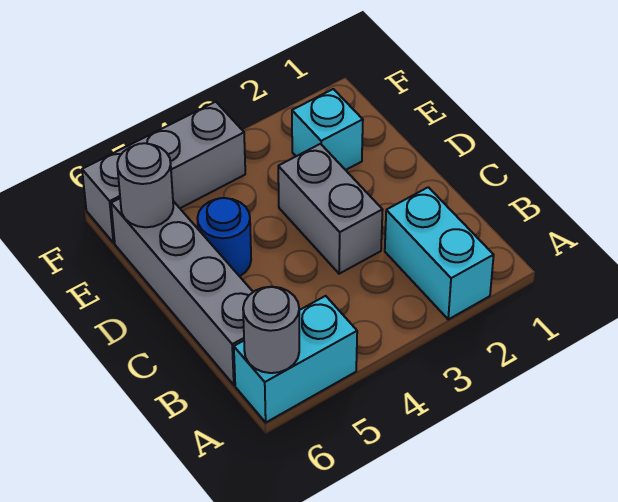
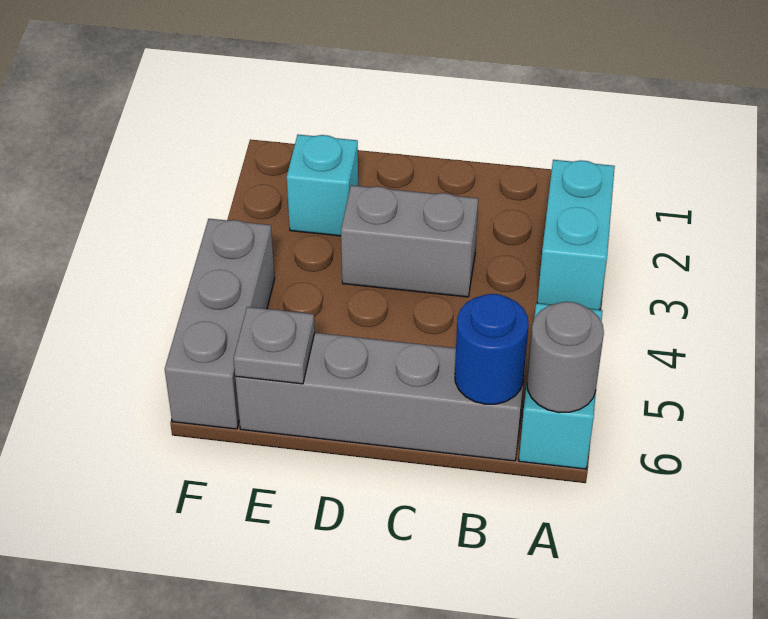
cyan 1x2 brick [385,187,494,319] -> cyan 1x2 brick turned to [537,160,615,310]
blue 1x1 round brick [197,198,251,276] -> blue 1x1 round brick moved to [455,294,529,404]
grey 1x1 round brick [117,143,173,227] -> grey 1x1 plate [234,307,315,384]

